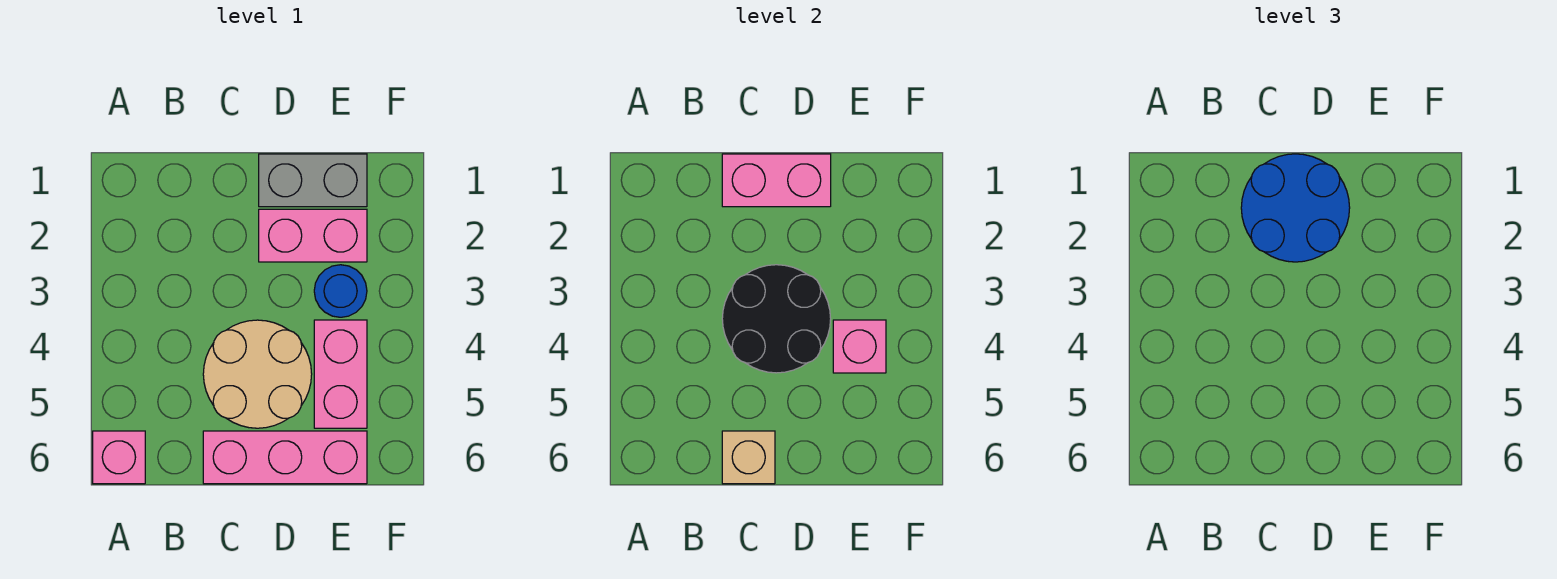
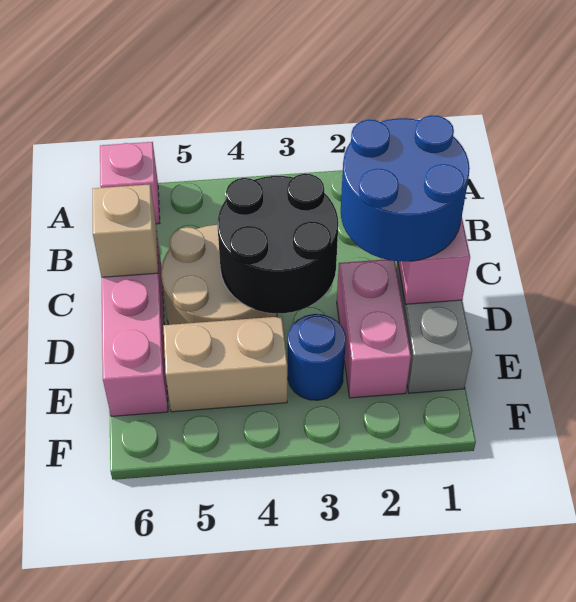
pink 1x2 brick [314,320,367,428] -> tan 1x2 brick [163,316,287,412]
pink 1x1 brick [833,320,886,373] -> none

